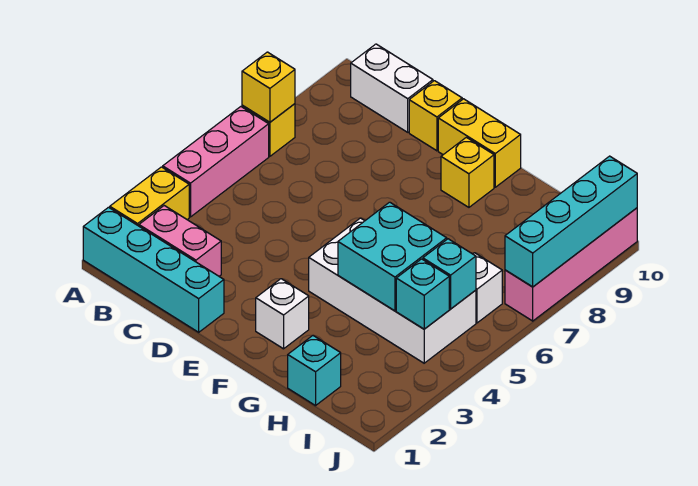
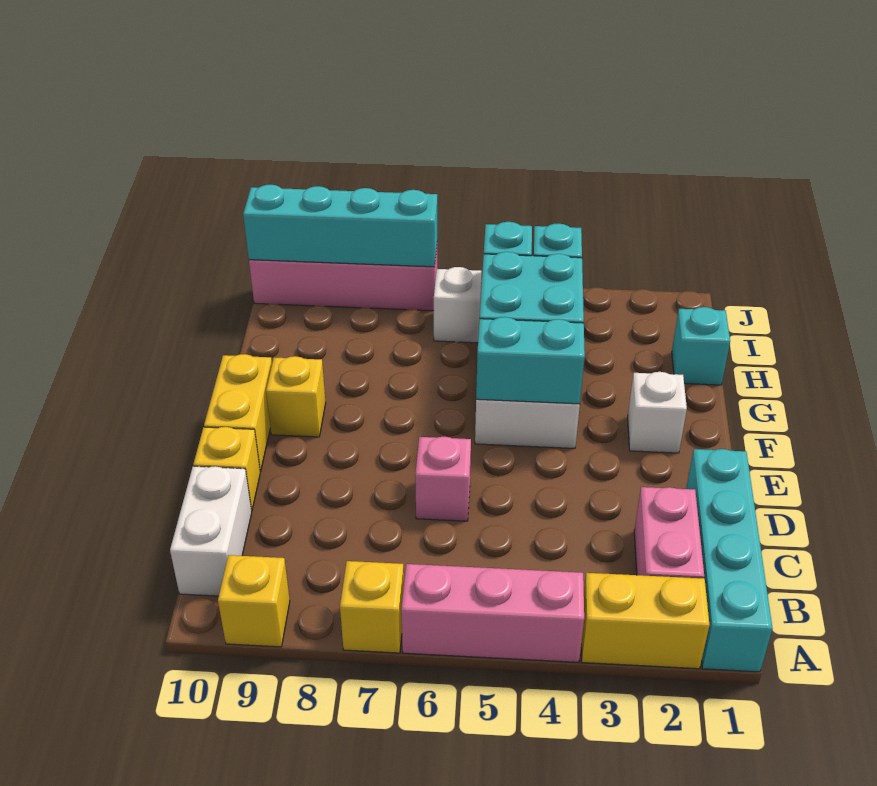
yellow 1x1 brick [242,52,295,122] -> yellow 1x1 brick moved to [218,555,290,647]
none -> pink 1x1 brick [415,437,471,521]
none -> cyan 1x2 brick [476,317,585,404]

